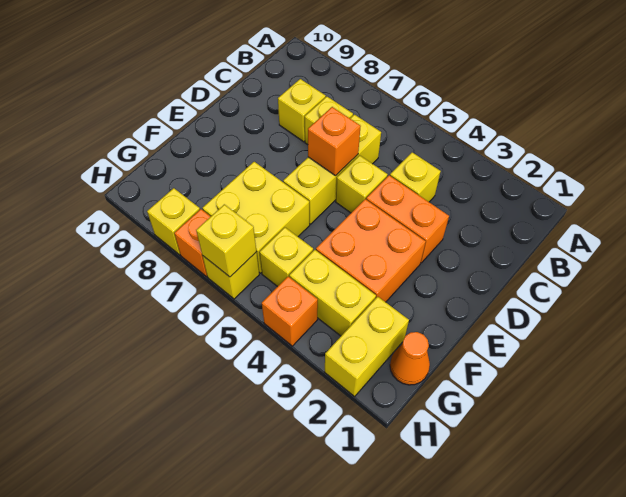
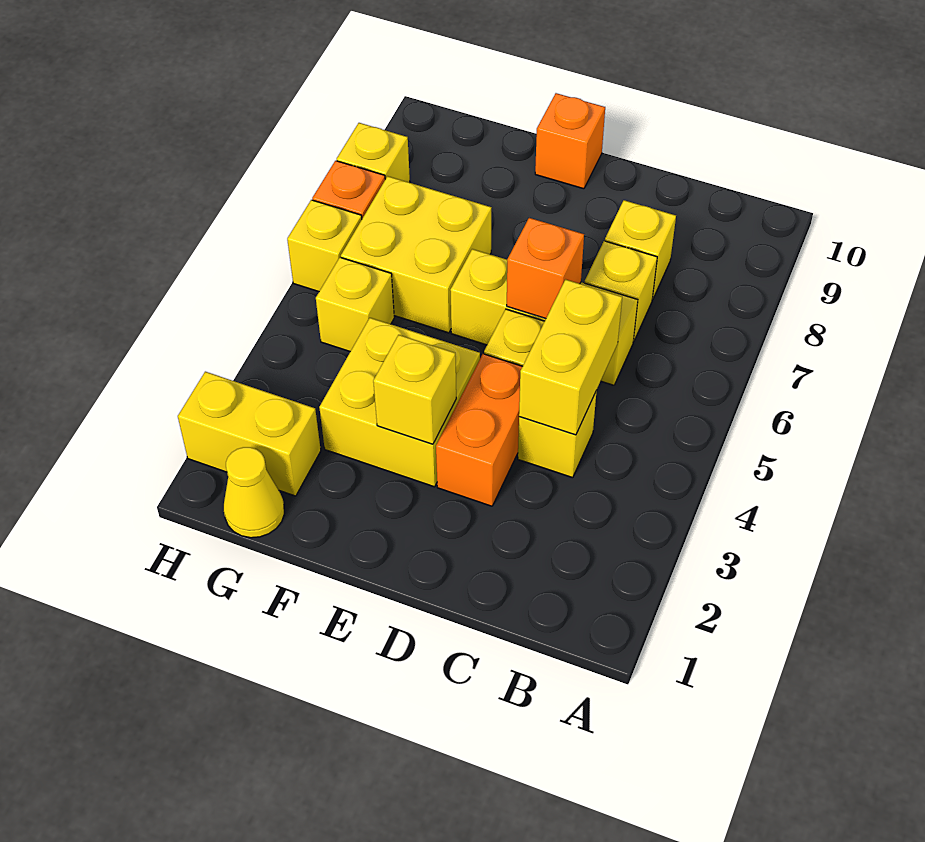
orange 2x2 brick [316,199,426,302] -> yellow 2x2 brick [319,318,480,487]
orange 1x1 cone [390,332,430,385] -> yellow 1x1 cone [224,447,284,538]
yellow 1x2 brick [289,250,376,336] -> yellow 1x2 brick moved to [519,279,622,435]
orange 1x1 brick [262,277,318,346] -> orange 1x1 brick moved to [535,93,605,189]
yellow 1x1 brick [196,204,257,277] -> yellow 1x1 brick moved to [373,335,456,444]

